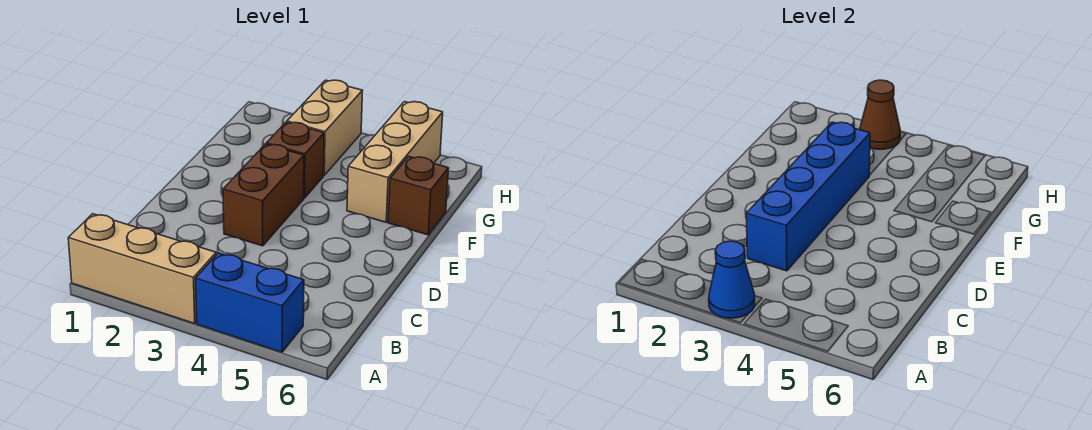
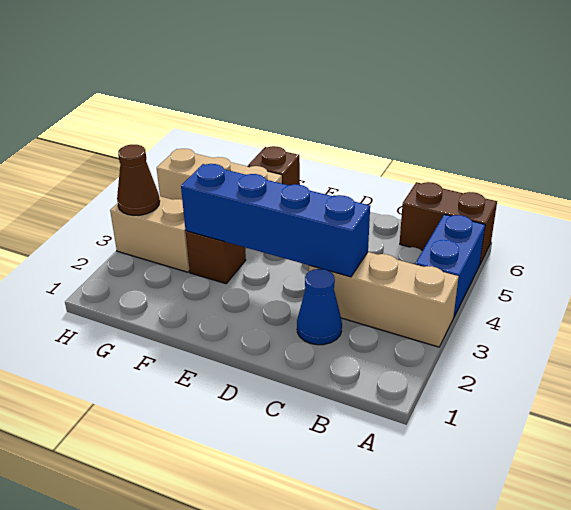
tan 1x3 brick [68,214,216,324] -> tan 1x3 brick turned to [309,252,459,347]
blue 1x1 cone [709,241,755,318] -> blue 1x1 cone moved to [297,269,342,345]
brown 1x2 brick [223,144,304,246] -> brown 1x2 brick moved to [400,182,497,264]

